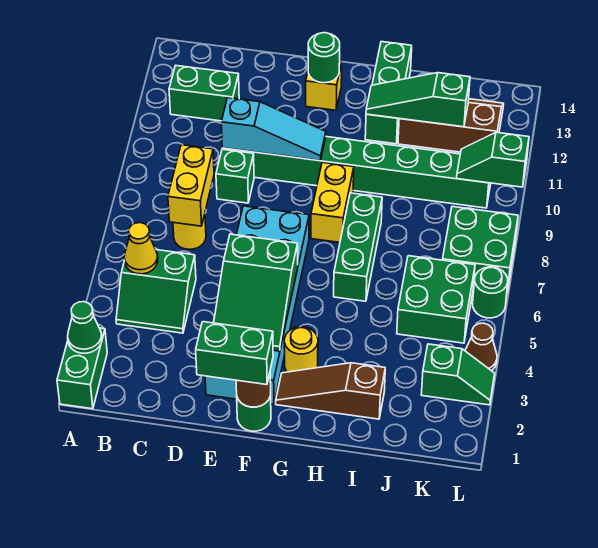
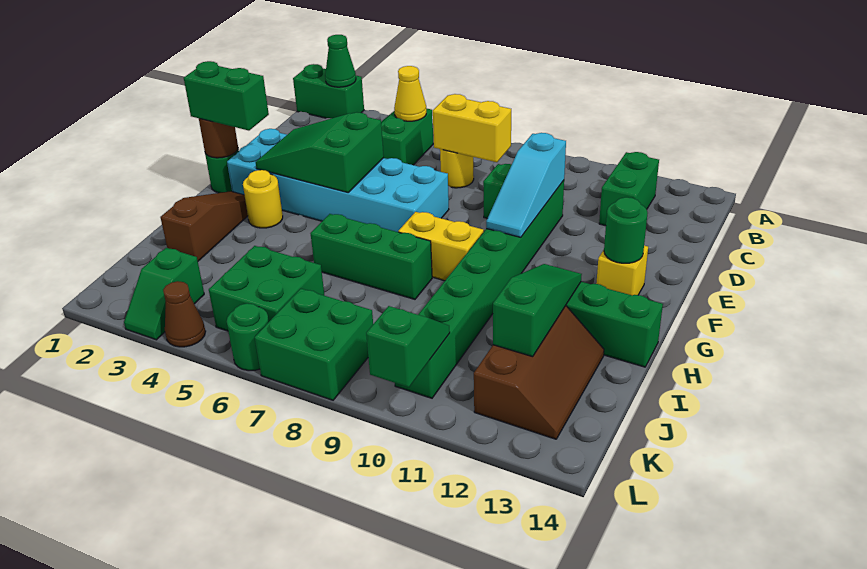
green 1x2 brick [196,322,273,385] -> green 1x2 brick turned to [184,61,269,131]

